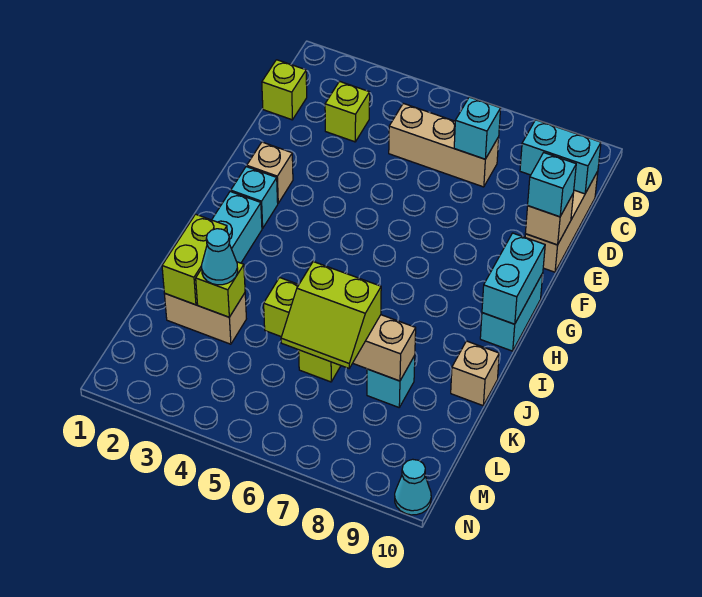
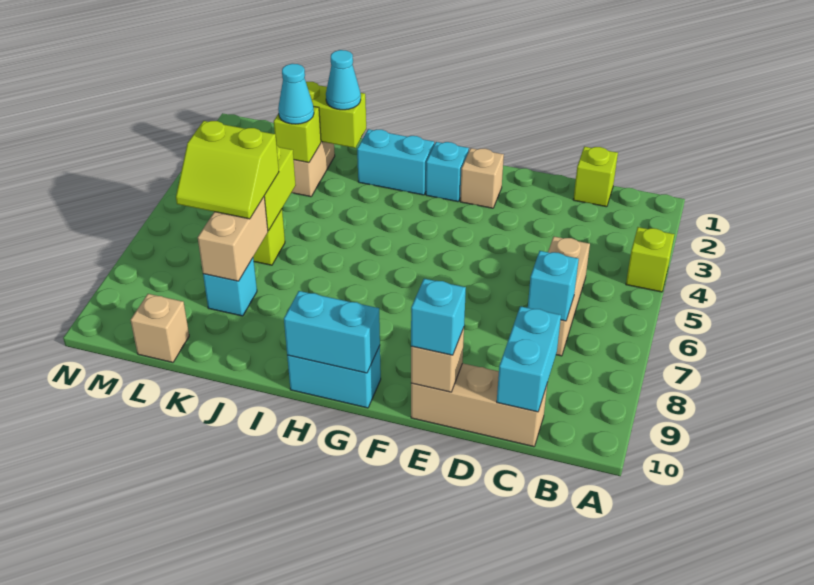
lime 1x1 brick [325,81,370,142] -> lime 1x1 brick moved to [626,227,674,292]
tan 1x1 brick [451,341,499,406] -> tan 1x1 brick moved to [131,294,189,362]
lime 2x2 slope [281,262,381,368] -> lime 2x2 slope turned to [176,121,279,219]
cyan 1x1 cone [395,459,431,515] -> cyan 1x1 cone moved to [326,50,361,110]

